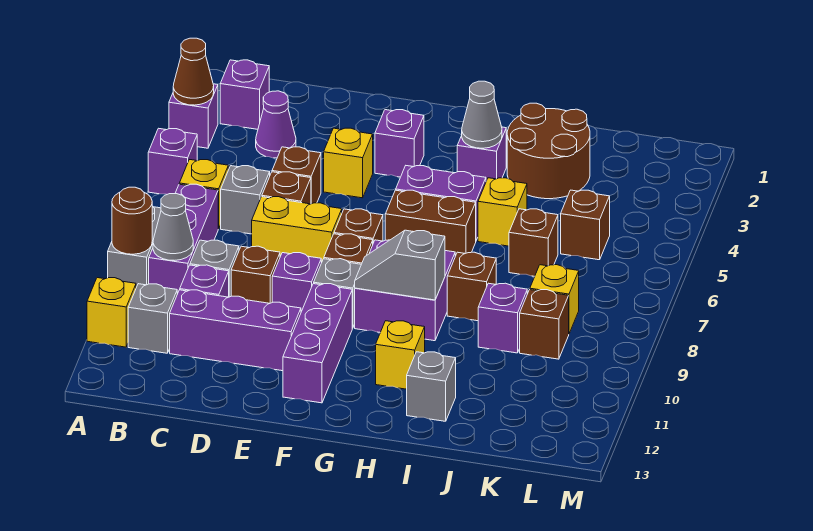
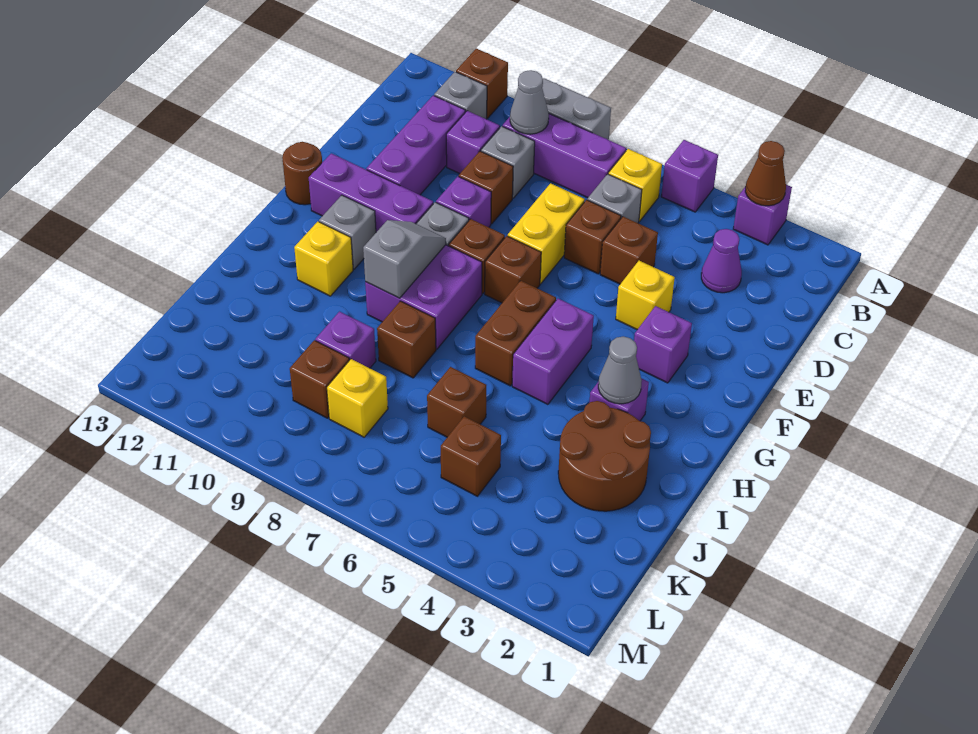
brown 1x1 round brick [112,187,152,254] -> brown 1x1 round brick moved to [282,142,322,205]
yellow 1x1 brick [87,278,136,347] -> brown 1x1 brick [456,49,508,118]
purple 1x1 brick [220,60,269,129] -> none
yellow 1x1 brick [478,178,527,246] -> none
grey 1x1 brick [407,352,456,421] -> grey 1x1 brick moved to [319,195,376,269]

